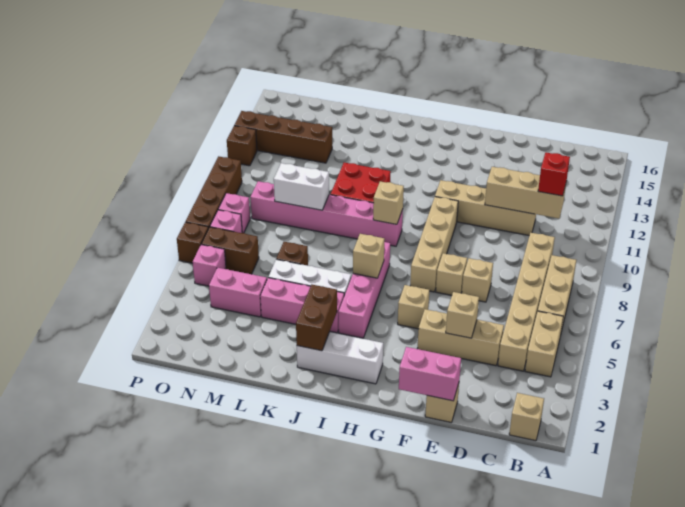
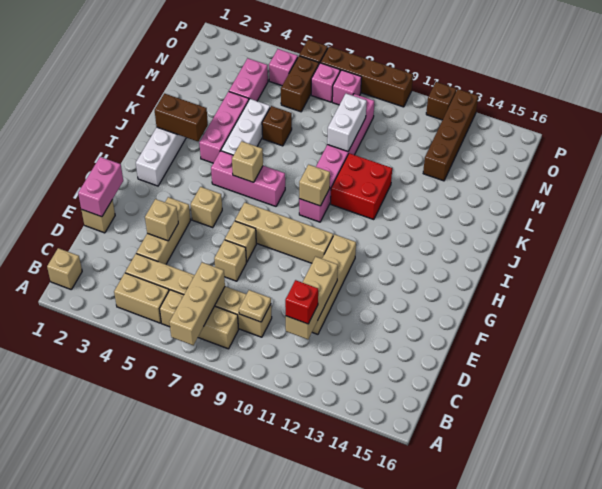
none -> tan 1x3 brick [169,262,225,345]
none -> tan 1x1 plate [239,290,271,322]
pink 1x4 brick [339,242,390,338] -> pink 1x3 brick [211,151,285,206]

